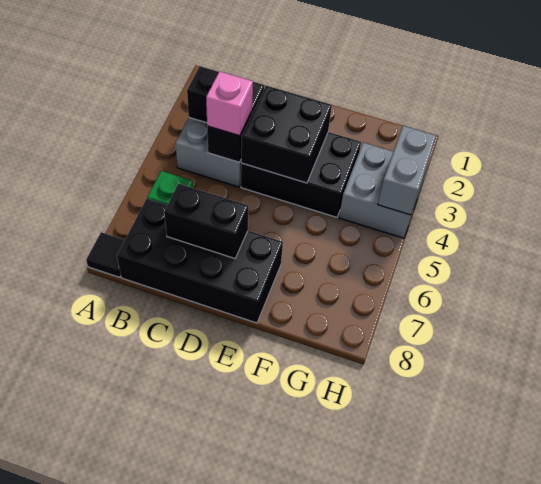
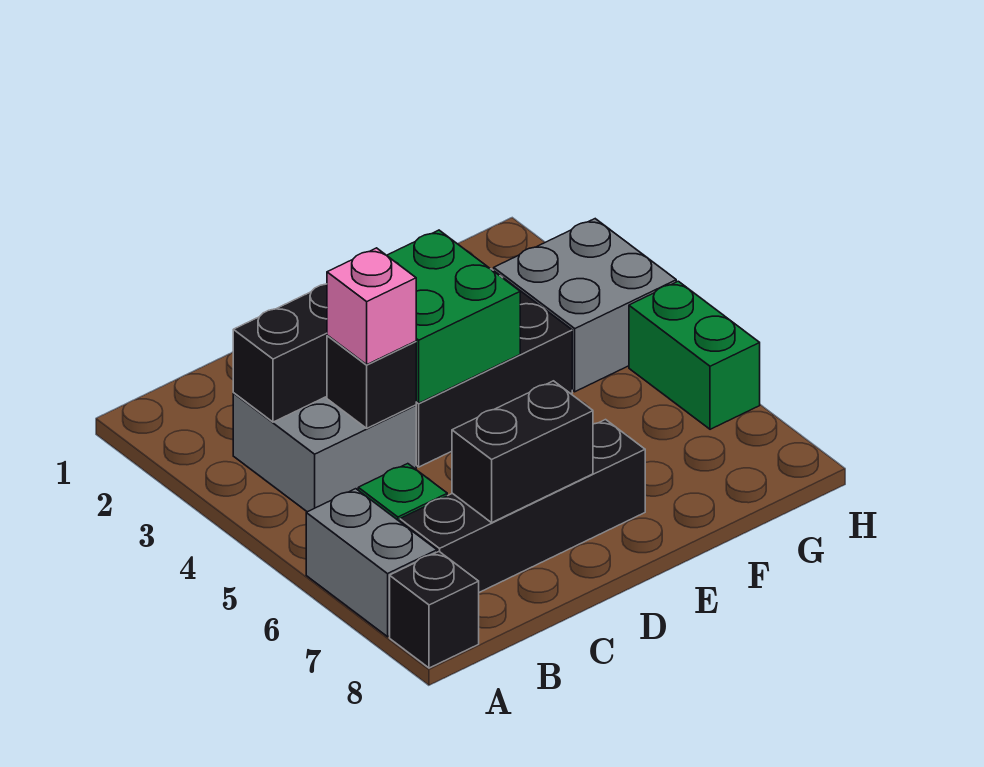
black 1x1 tile [86,232,125,277] -> black 1x1 brick [390,552,479,668]
black 2x4 brick [117,199,283,323] -> black 1x4 brick [400,420,645,592]
black 2x2 brick [241,86,332,183] -> green 2x2 brick [387,230,520,403]
grey 1x2 brick [378,126,436,215] -> grey 1x2 brick moved to [306,489,437,637]
none -> green 1x2 brick [629,281,760,429]

